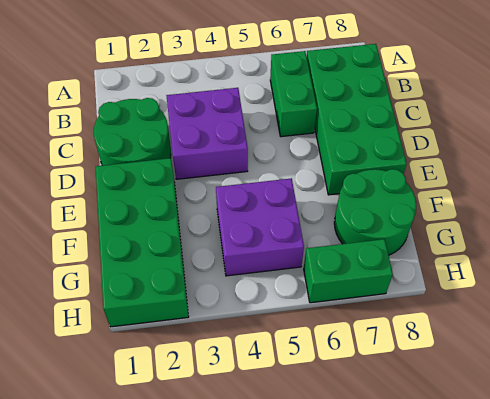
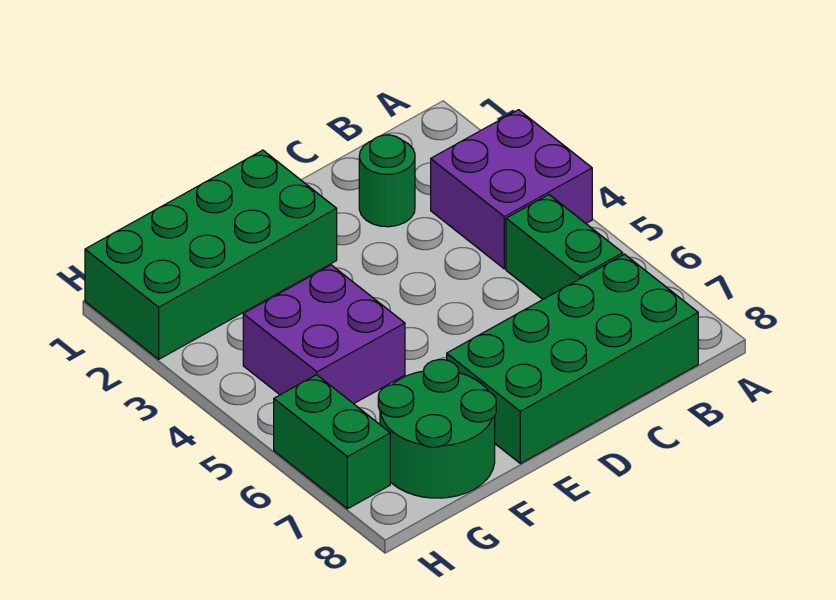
green 1x2 brick [270,51,317,137] -> green 1x2 brick turned to [506,195,623,299]
green 2x2 round brick [94,98,171,166] -> green 1x1 round brick [359,135,415,227]
purple 2x2 brick [166,88,248,179] -> purple 2x2 brick moved to [431,110,592,269]

